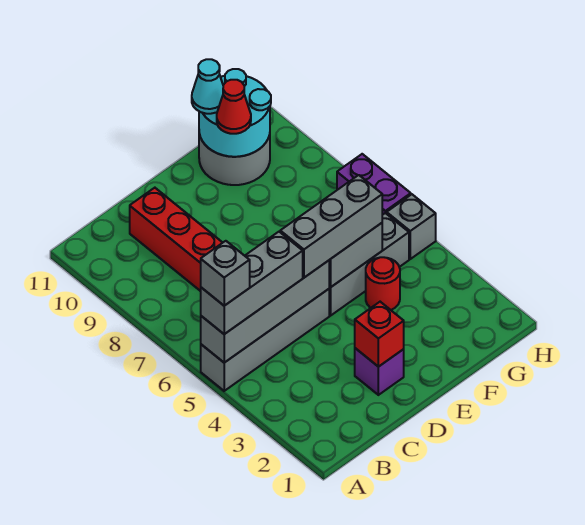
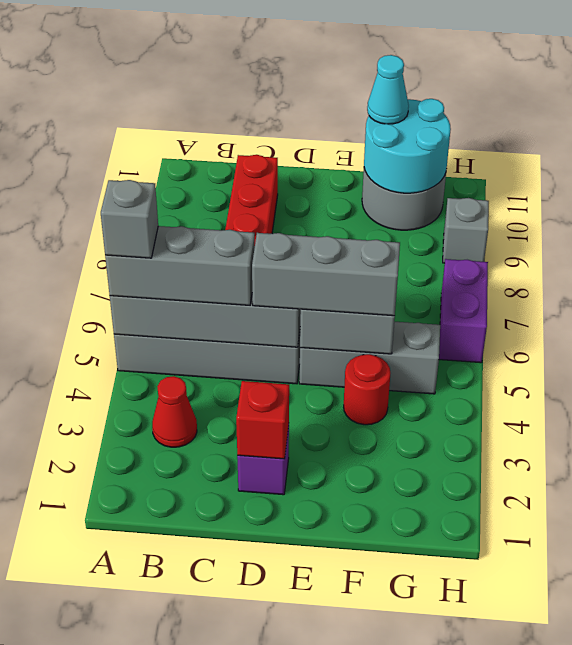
red 1x1 cone [217,80,251,134] -> red 1x1 cone moved to [152,376,197,447]
grey 1x1 brick [387,194,436,259] -> grey 1x1 brick moved to [443,198,489,263]

